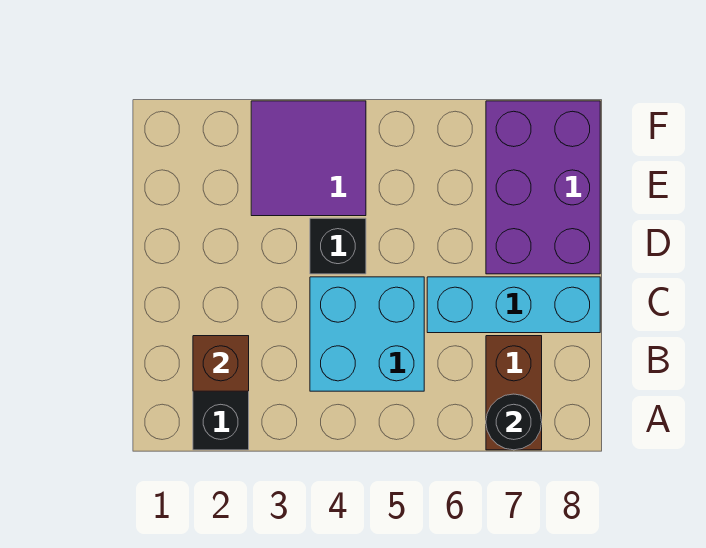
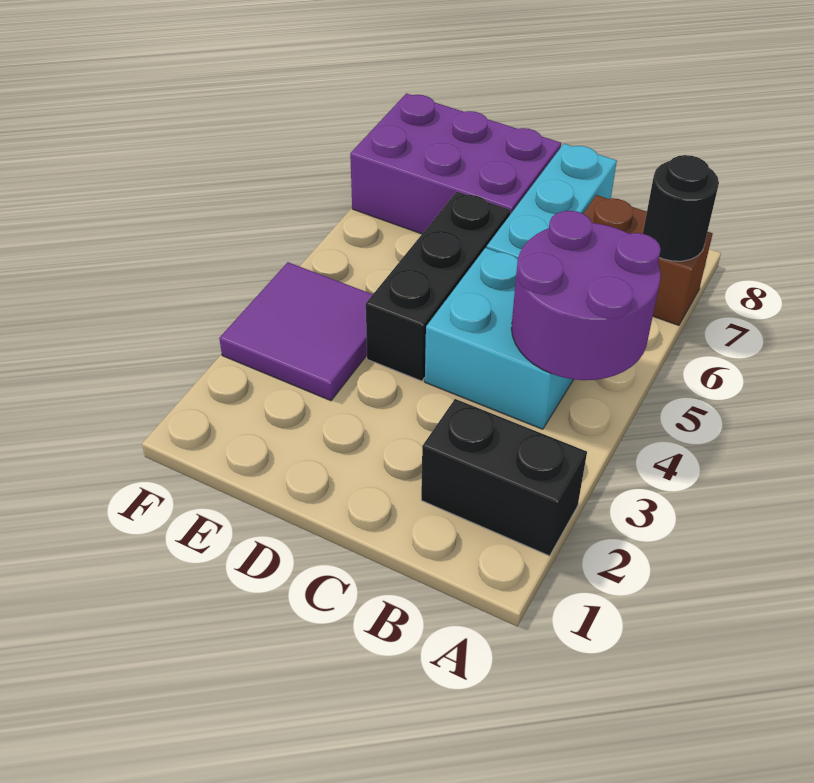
none -> purple 2x2 round brick [511,211,661,380]
brown 1x1 brick [193,336,249,391] -> none
black 1x1 brick [310,218,366,274] -> black 1x3 brick [366,192,510,381]

